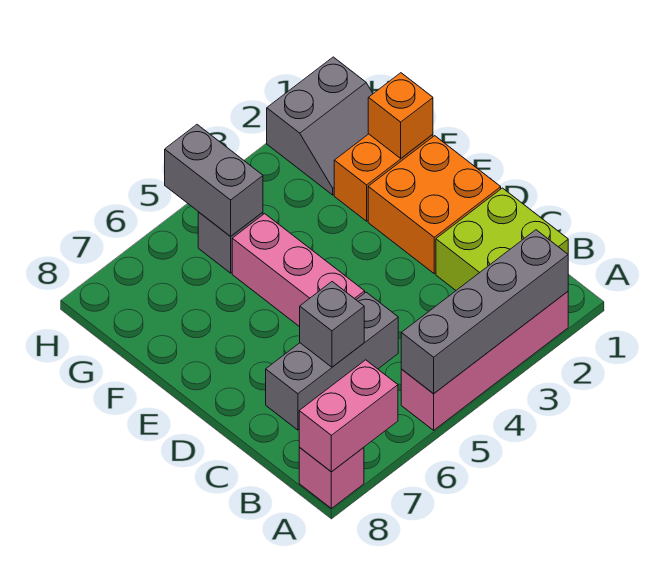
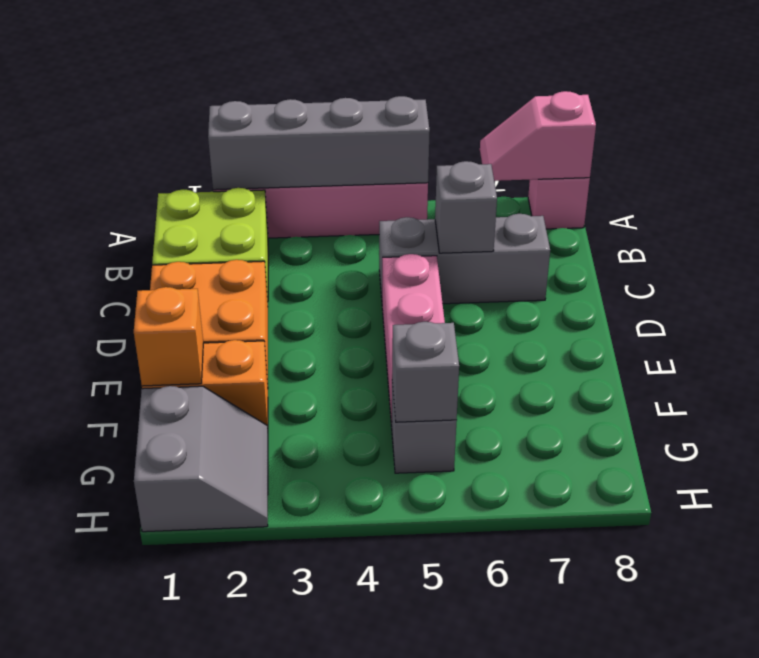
pink 1x2 brick [299,360,398,472] -> pink 1x2 slope [480,91,596,181]
grey 2x2 slope [267,57,373,195] -> grey 2x2 slope turned to [134,386,268,532]
grey 1x2 brick [165,125,263,236] -> grey 1x1 brick [392,322,459,422]

